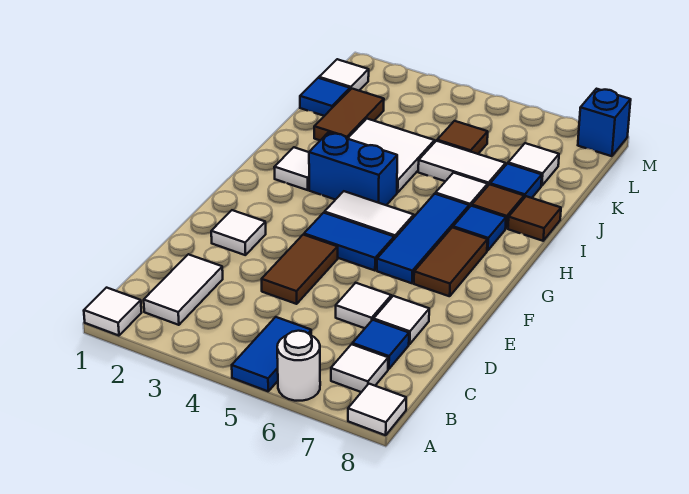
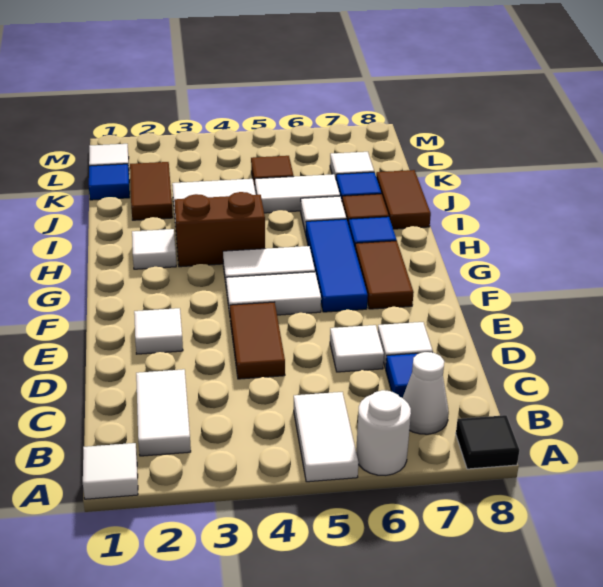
blue 1x2 tile [232,317,311,391] -> white 1x2 tile [294,392,359,482]
white 1x1 tile [348,384,406,435] -> black 1x1 tile [456,415,519,469]
white 1x1 tile [331,344,388,392] -> white 1x1 cone [403,352,449,434]
blue 1x2 tile [304,213,394,271] -> white 1x2 tile [226,272,321,315]
blue 1x2 brick [309,133,397,205] -> brown 1x2 brick [174,192,265,267]
brown 1x1 tile [508,196,561,241] -> brown 1x2 tile [376,170,431,229]
blue 1x1 brick [578,89,631,156] -> none

